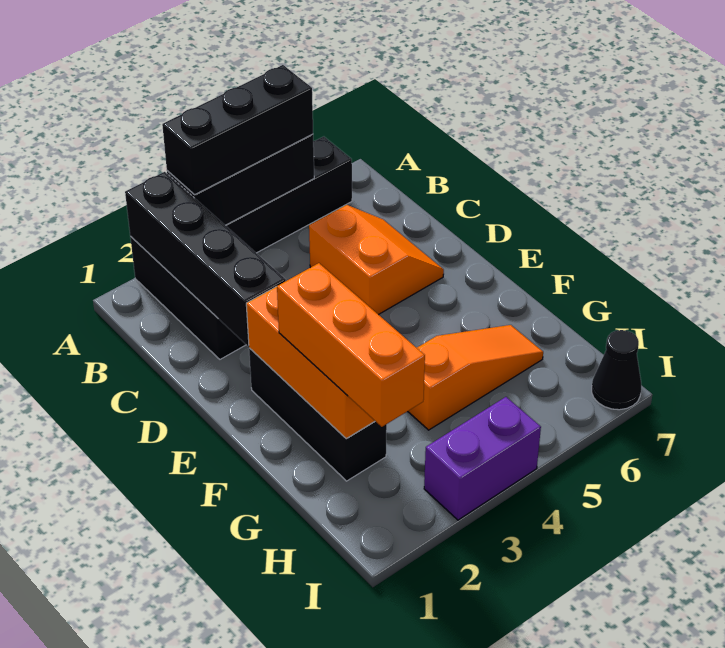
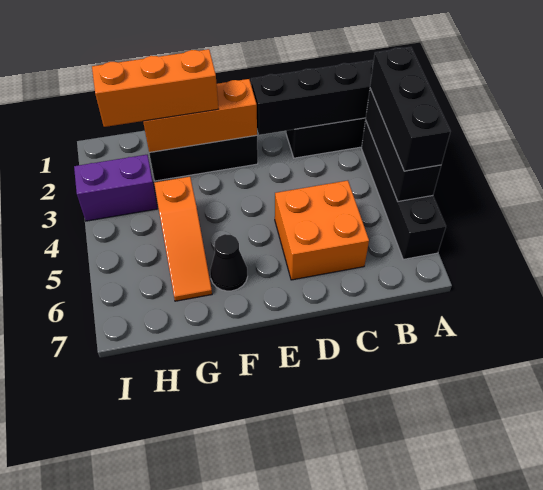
orange 2x2 slope [309,205,444,315] -> orange 2x2 brick [275,181,369,280]
purple 1x2 brick [424,397,541,520] -> purple 1x2 brick turned to [74,155,157,221]
black 1x1 cone [592,330,641,410] -> black 1x1 cone moved to [210,234,248,291]

